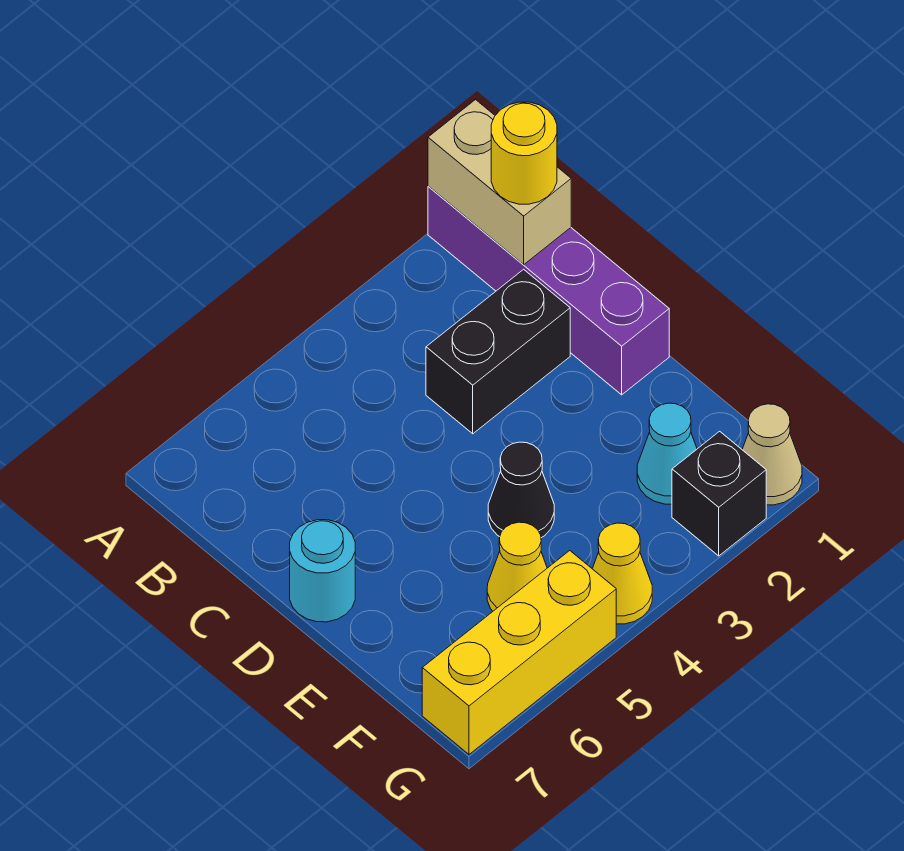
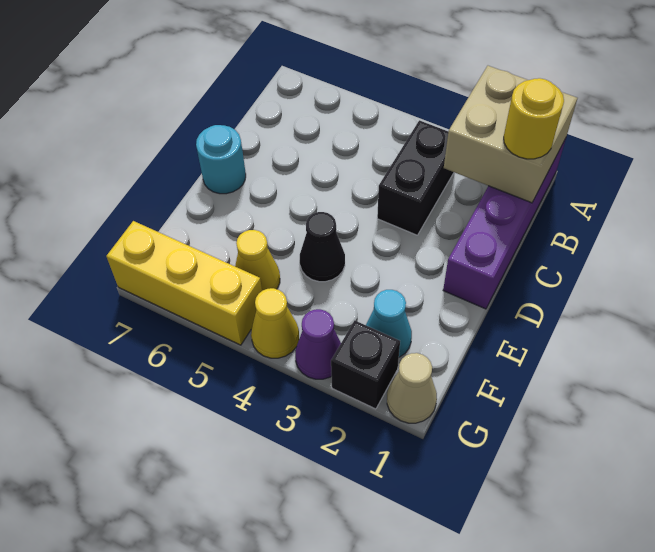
tan 1x2 brick [428,100,571,264] -> tan 2x2 brick [444,66,577,203]
black 1x2 brick [426,269,570,434] -> black 1x2 brick turned to [377,120,454,235]
none -> purple 1x1 cone [295,309,341,379]

